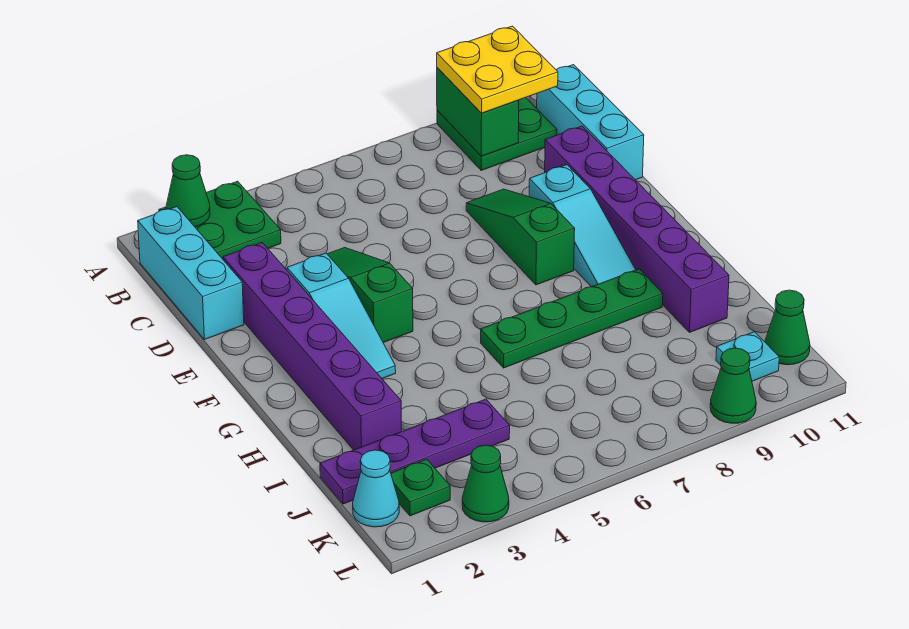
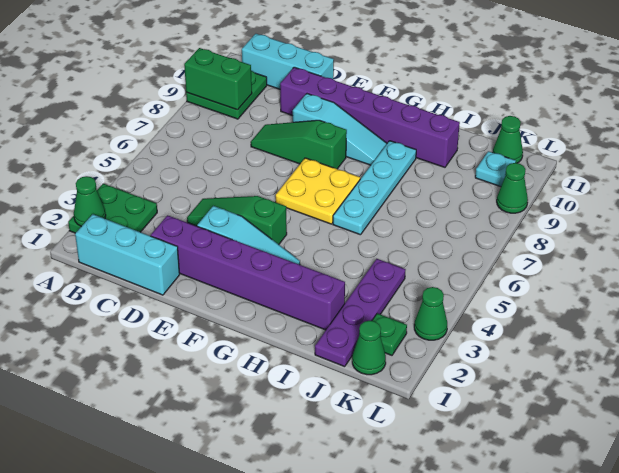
yellow 2x2 plate [437,26,558,113] -> yellow 2x2 plate moved to [276,158,360,224]
green 1x4 plate [481,269,663,368] -> cyan 1x4 plate [333,141,416,235]
cyan 1x1 cone [353,450,399,527] -> green 1x1 cone [352,321,386,375]

